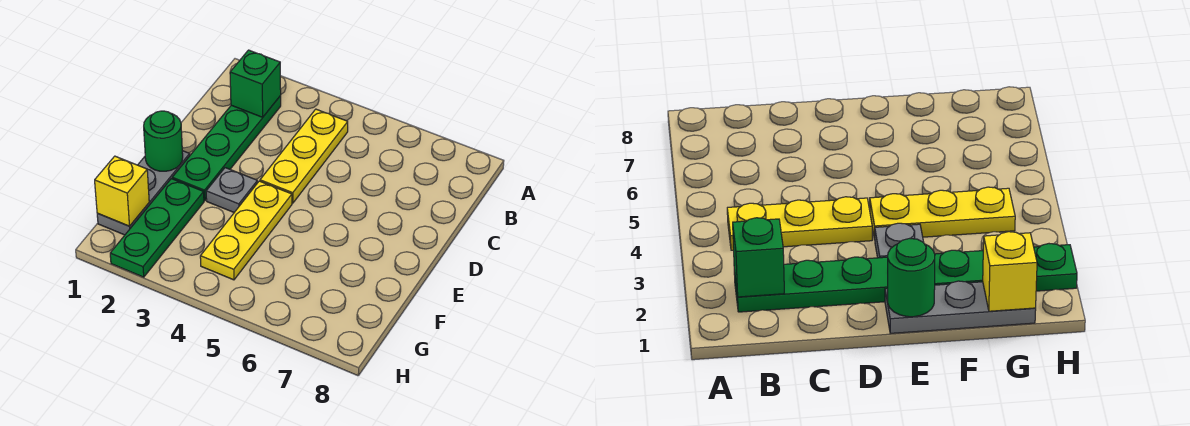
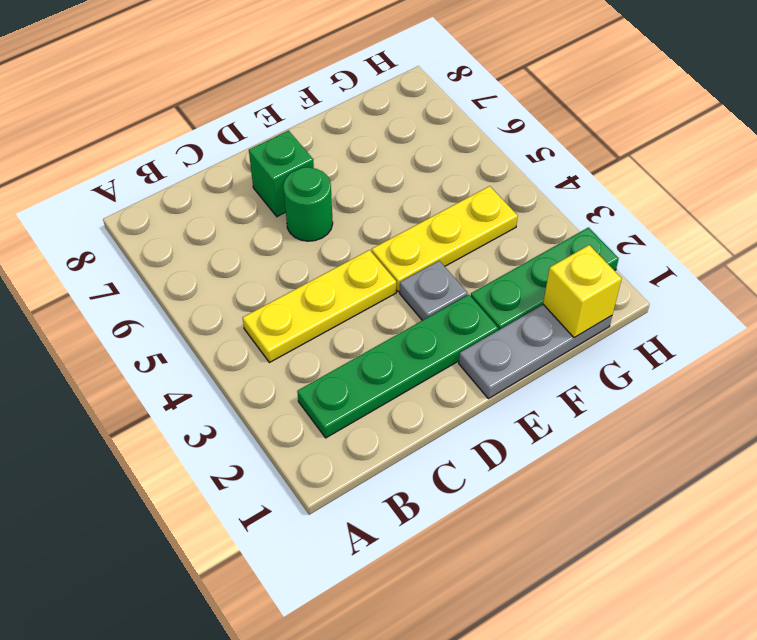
green 1x1 brick [230,50,281,117] -> green 1x1 brick moved to [249,131,314,217]
green 1x1 round brick [144,111,183,171] -> green 1x1 round brick moved to [283,167,333,241]

